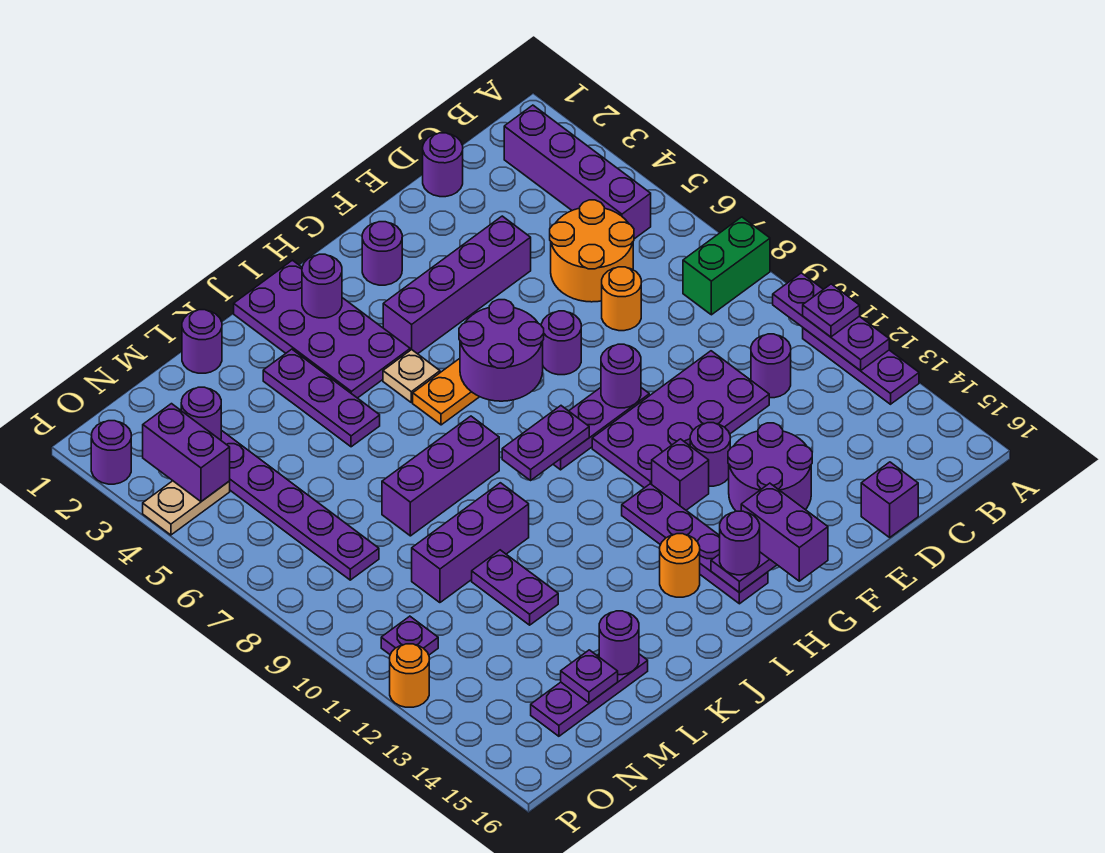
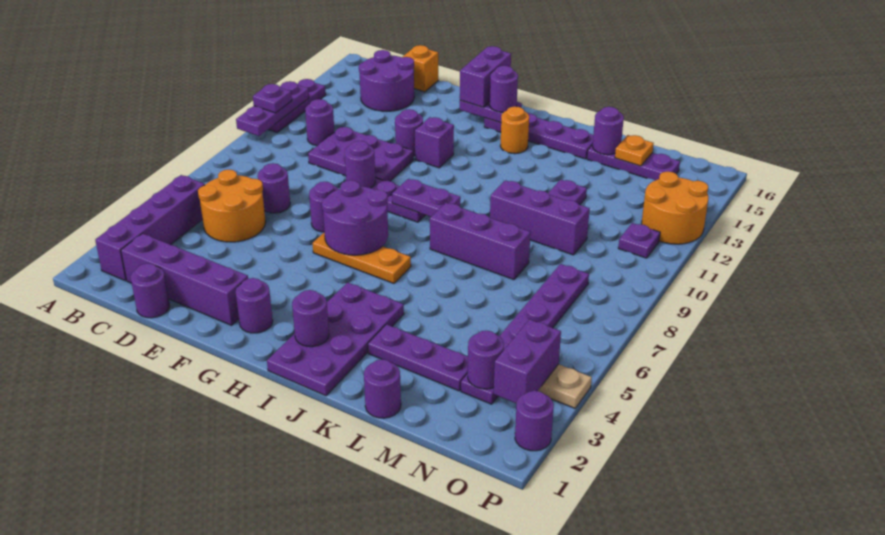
green 1x2 brick [683,217,770,315] -> none
orange 1x1 round brick [602,267,641,331] -> purple 1x1 round brick [258,163,290,213]
purple 2x4 plate [592,351,769,488] -> purple 2x3 plate [308,127,413,181]
purple 1x1 brick [861,462,918,537] -> orange 1x1 brick [403,45,438,92]
purple 1x4 brick [383,216,531,354] -> purple 1x4 brick moved to [121,233,248,325]
purple 2x2 round brick [728,423,812,511] -> purple 2x2 round brick moved to [359,50,414,111]
purple 1x4 plate [622,484,768,604] -> purple 1x4 plate turned to [484,113,593,159]
tan 1x1 plate [383,350,440,402] -> none
purple 1x3 plate [263,349,380,447] -> purple 1x3 plate turned to [368,324,468,391]
purple 1x1 plate [561,650,618,703] -> orange 1x1 plate [615,135,654,166]
orange 1x1 round brick [390,644,429,707] -> orange 2x2 round brick [642,171,709,244]

